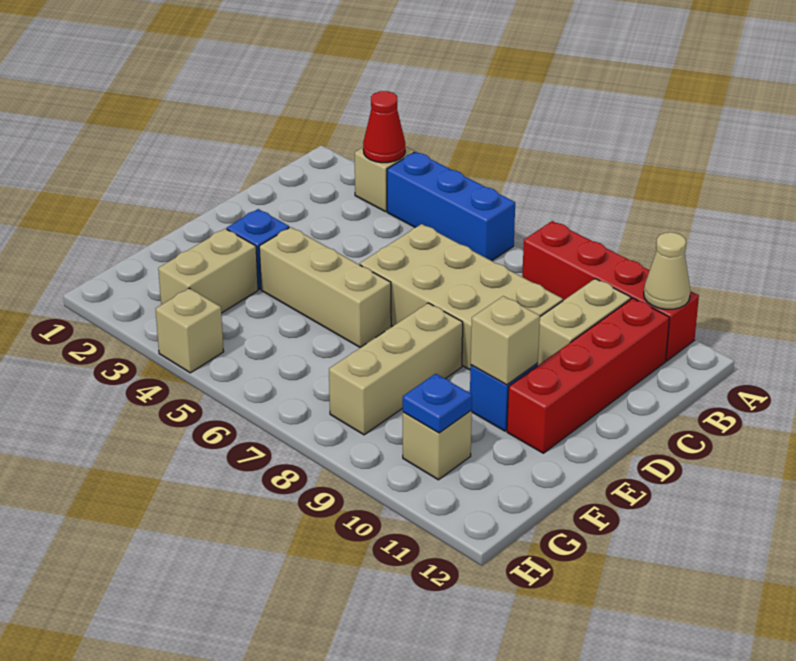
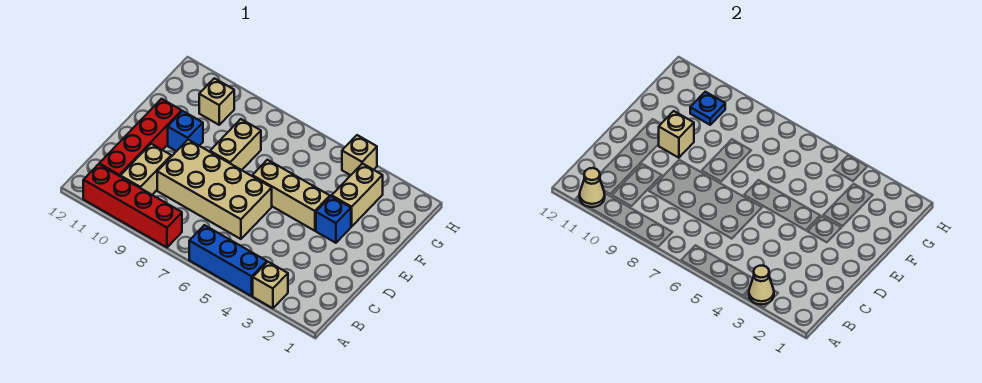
red 1x1 cone [363,91,405,163] -> tan 1x1 cone [749,266,774,305]
tan 1x3 brick [329,303,463,435] -> tan 1x2 brick [210,119,261,170]

